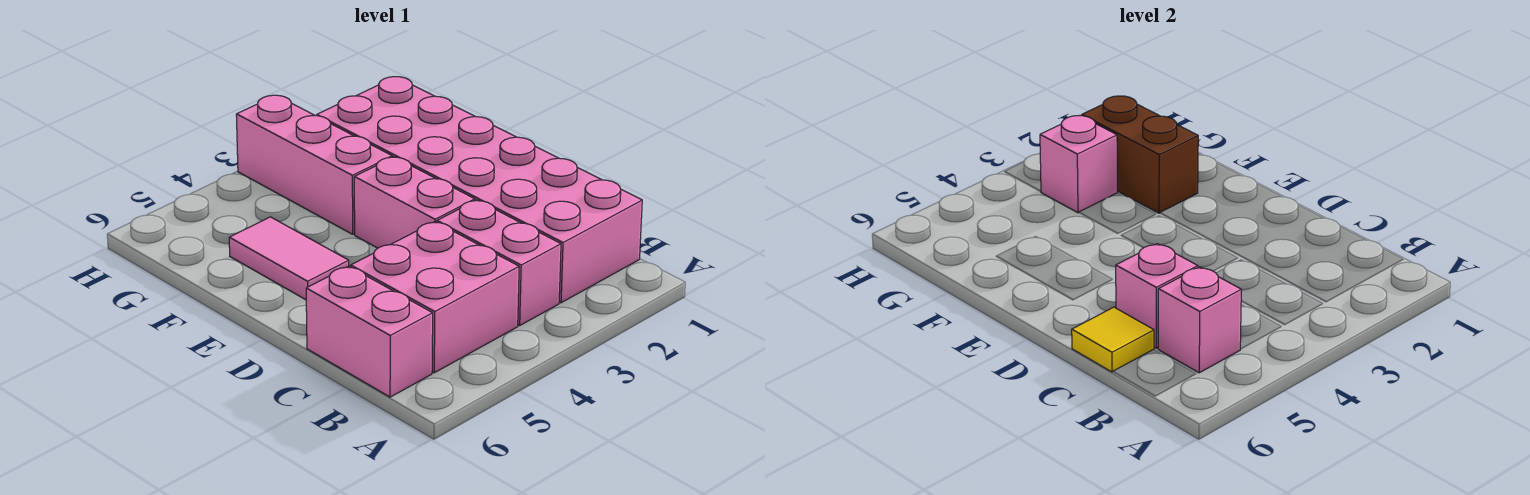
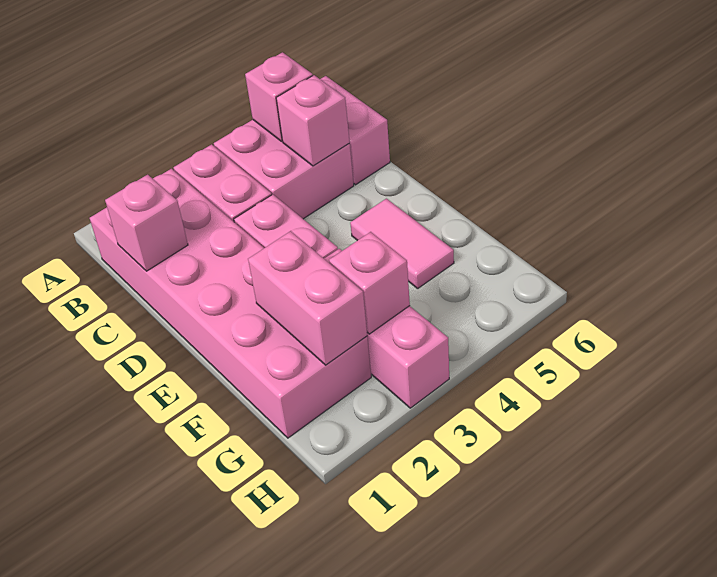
none -> pink 1x1 brick [105,175,188,271]
yellow 1x1 tile [1072,307,1154,372] -> none
brown 1x2 brick [1082,96,1198,213] -> pink 1x2 brick [248,231,367,365]

